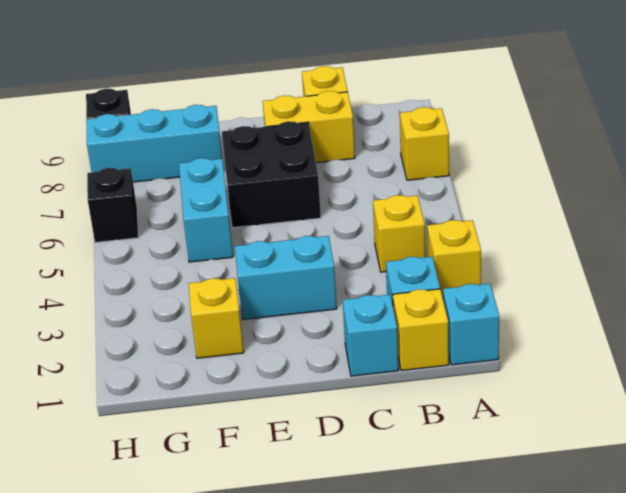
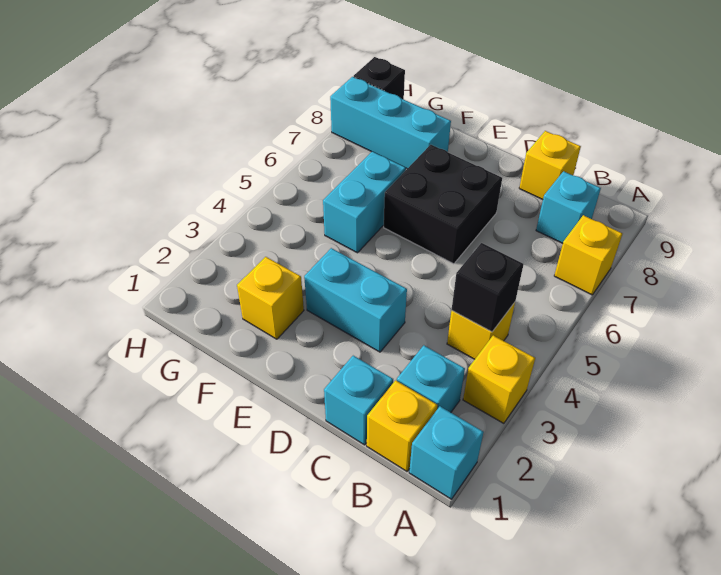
none -> cyan 1x1 brick [536,171,601,243]
yellow 1x2 brick [263,91,355,163] -> none
black 1x1 brick [87,168,139,242] -> black 1x1 brick moved to [452,243,524,332]

